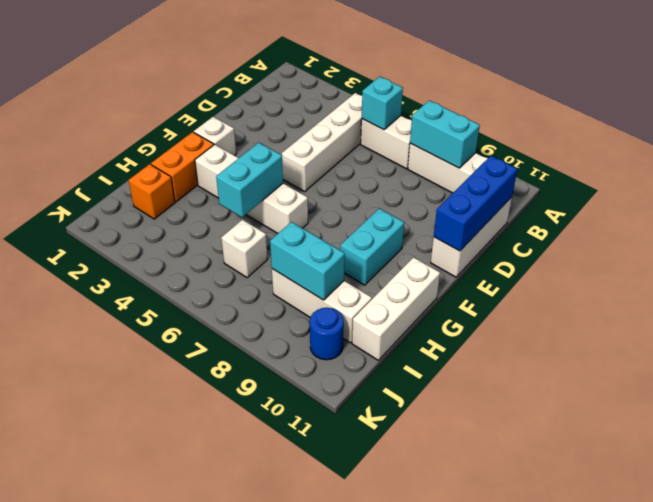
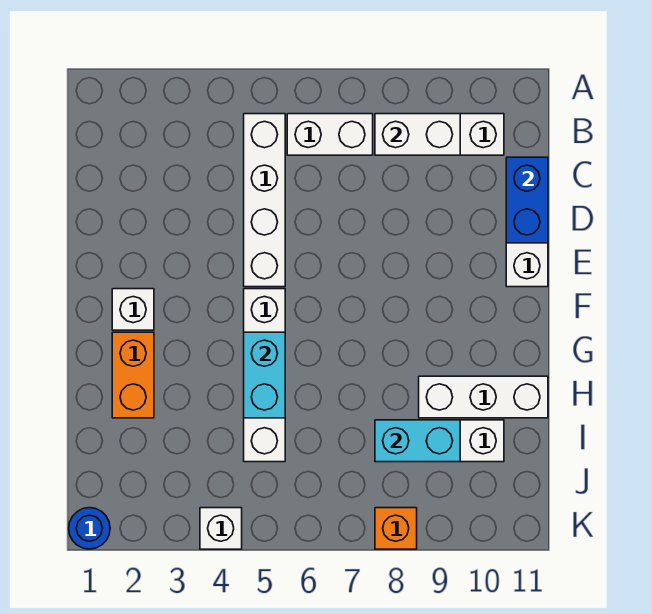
cyan 1x1 brick [362,77,403,130] -> none
cyan 1x2 brick [410,101,480,168] -> white 1x2 brick [375,114,460,155]
blue 1x3 brick [434,156,517,251] -> blue 1x2 brick [506,157,548,243]
cyan 1x2 brick [340,208,404,285] -> none
white 1x4 brick [195,145,308,233] -> white 1x4 brick turned to [244,289,285,462]
white 1x3 brick [352,257,440,360] -> white 1x3 brick turned to [419,376,548,418]
orange 1x1 brick [128,164,175,219] -> orange 1x1 brick moved to [375,508,417,549]
white 1x1 brick [221,220,268,277] -> white 1x1 brick moved to [200,508,242,549]
blue 1x1 round brick [310,308,344,360] -> blue 1x1 round brick moved to [69,508,110,549]

